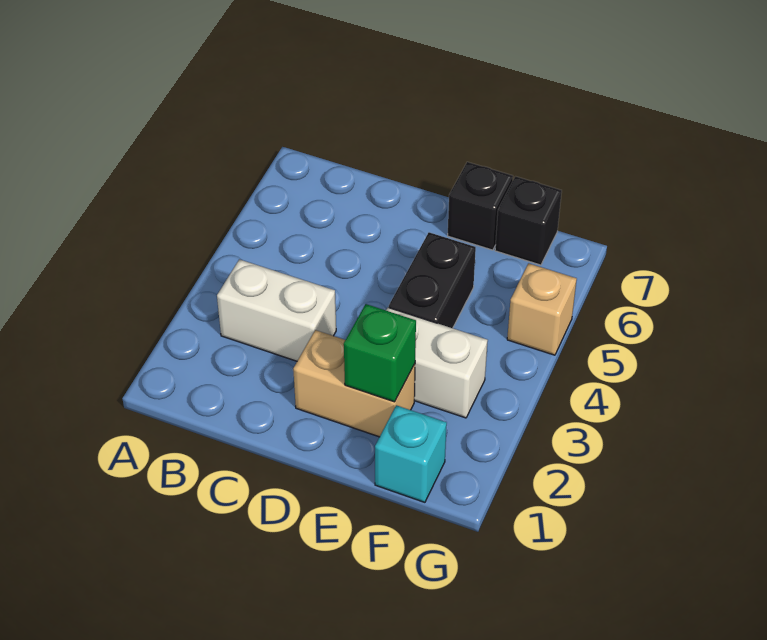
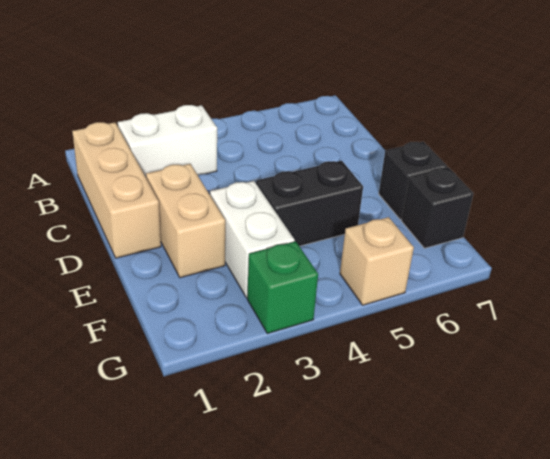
none -> tan 1x3 brick [72,122,161,258]
white 1x2 brick [217,259,336,361] -> white 1x2 brick turned to [118,105,217,177]
green 1x1 brick [344,304,416,402] -> green 1x1 brick moved to [247,242,318,333]
cyan 1x1 brick [375,405,447,502] -> none

